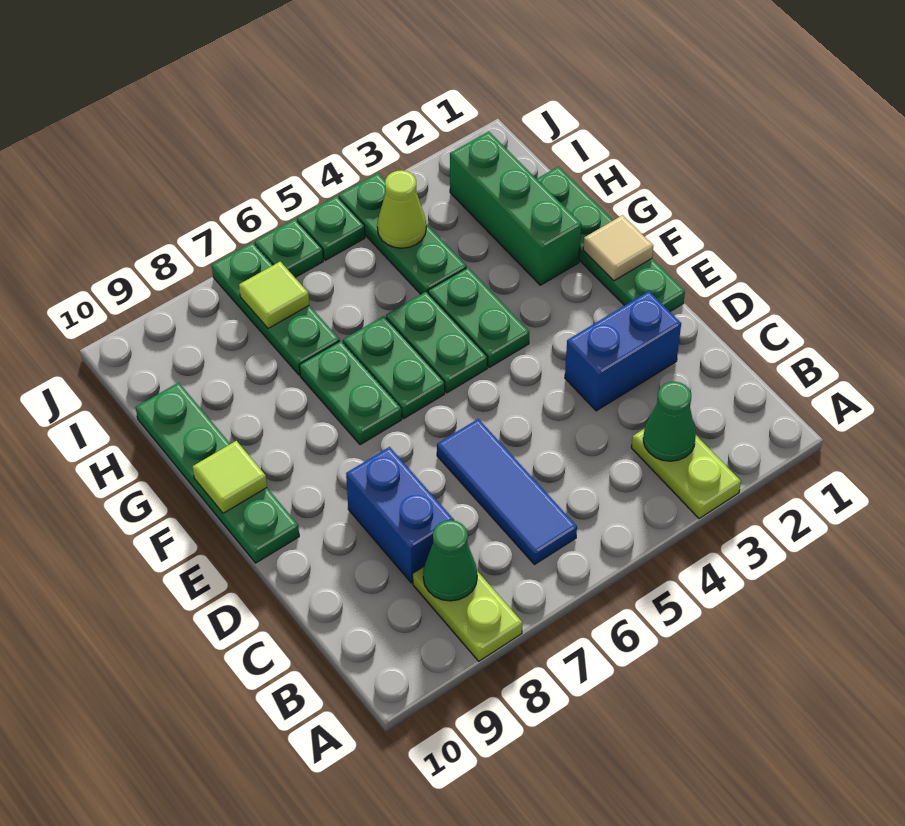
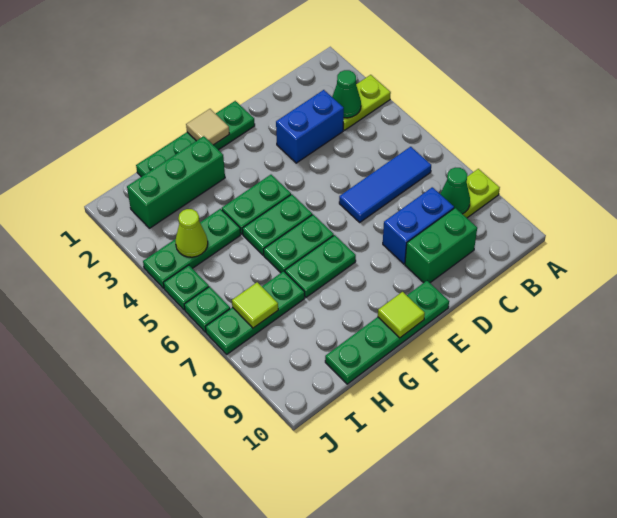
none -> green 1x2 brick [405,208,477,283]
blue 1x2 brick [565,291,681,411] -> blue 1x2 brick turned to [276,90,344,163]

